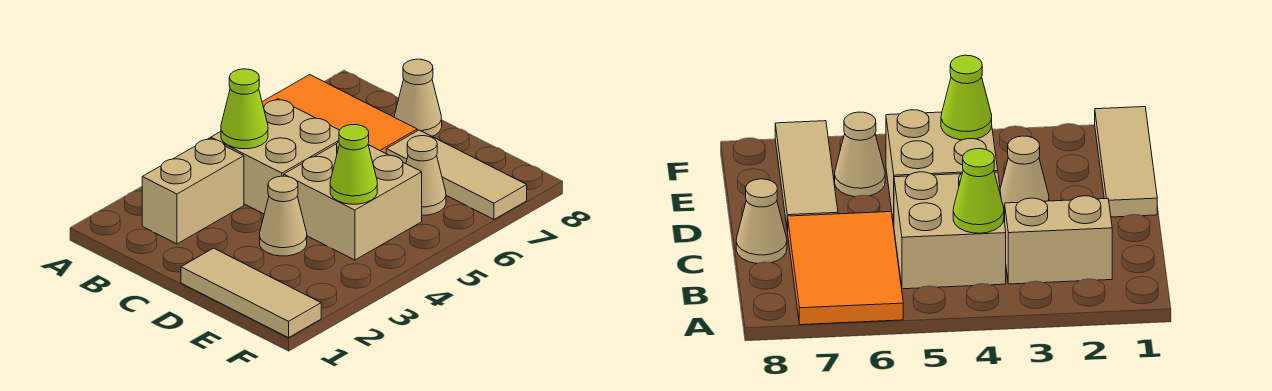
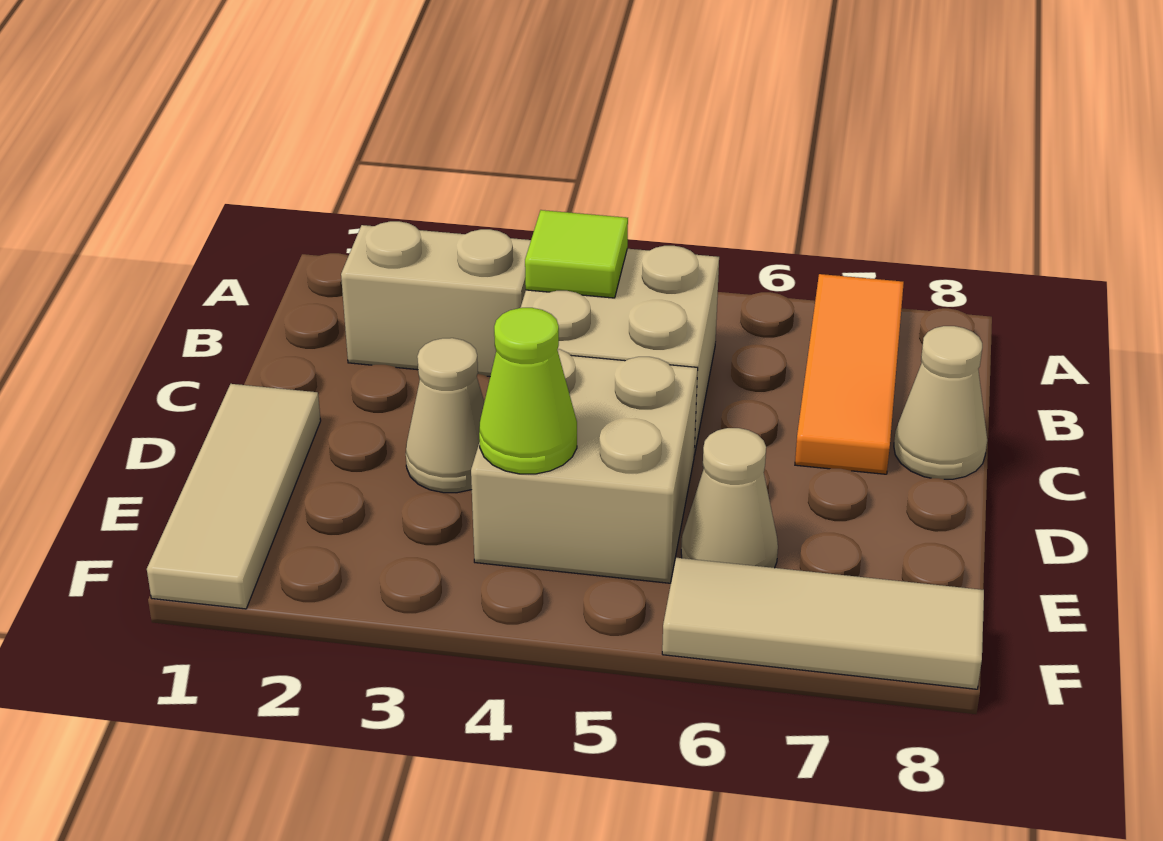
orange 2x3 tile [262,75,417,153] -> orange 1x3 tile [795,274,904,474]
lime 1x1 cone [221,69,268,149] -> lime 1x1 tile [525,210,628,298]
tan 1x3 tile [386,130,527,219] -> tan 1x3 tile turned to [662,558,984,689]

